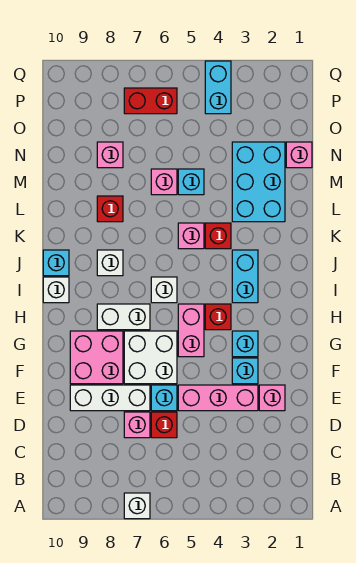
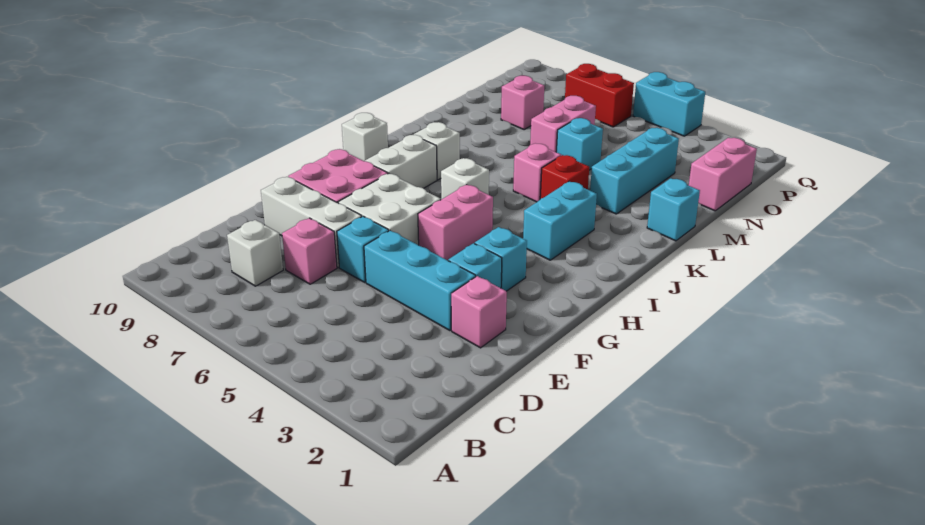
white 1x1 brick [124,493,150,519] -> white 1x1 brick moved to [227,220,283,286]
red 1x1 brick [151,412,177,438] -> none
pink 1x3 brick [178,385,258,411] -> cyan 1x3 brick [364,231,476,331]
red 1x1 brick [205,304,231,330] -> none
white 1x2 brick [97,304,150,330] -> white 1x2 brick turned to [365,135,437,188]
cyan 1x1 brick [43,250,69,276] -> cyan 1x1 brick moved to [647,178,700,241]
cyan 2x3 brick [232,142,285,222] -> cyan 1x3 brick [590,128,679,214]
red 1x1 brick [97,196,123,222] -> none
pink 1x1 brick [151,169,177,195] -> pink 1x2 brick [530,96,596,152]
pink 1x1 brick [286,142,312,168] -> pink 1x2 brick [689,138,757,211]
cyan 1x2 brick [205,61,231,114] -> cyan 1x2 brick turned to [633,72,705,136]

